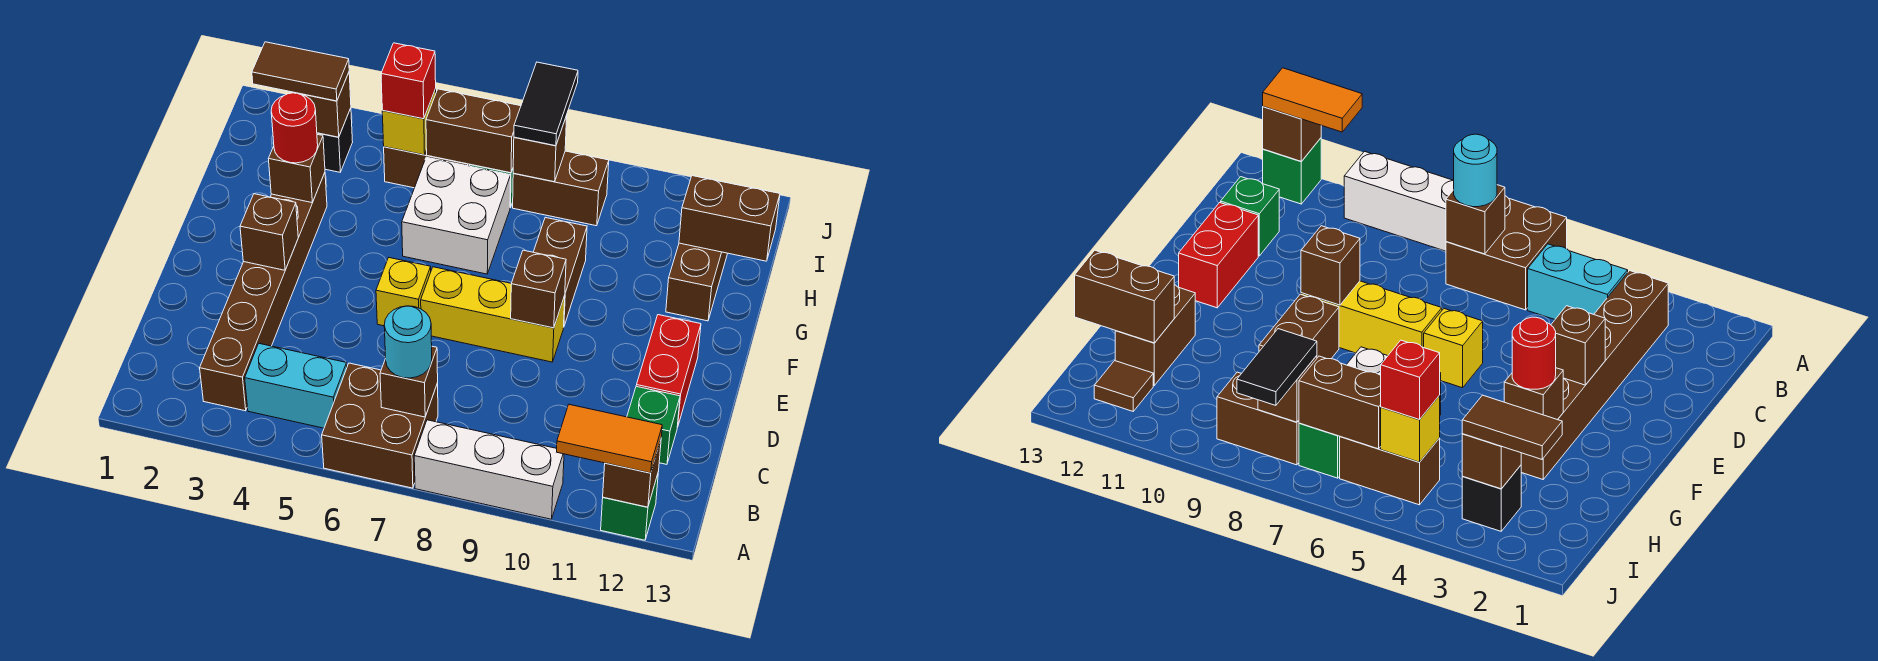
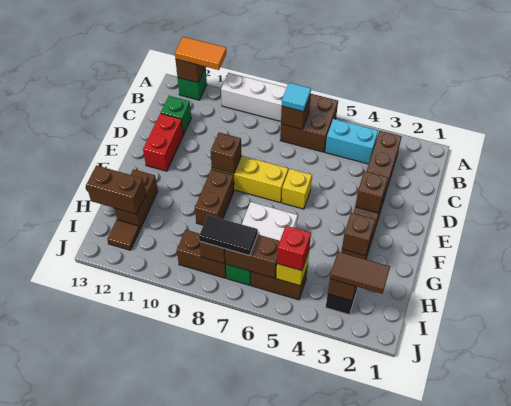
cyan 1x1 round brick [384,306,432,378] -> cyan 1x1 tile [282,83,311,112]
red 1x1 round brick [271,93,318,163] -> none
black 1x2 tile [514,62,578,146] -> black 1x2 tile turned to [199,215,258,256]

